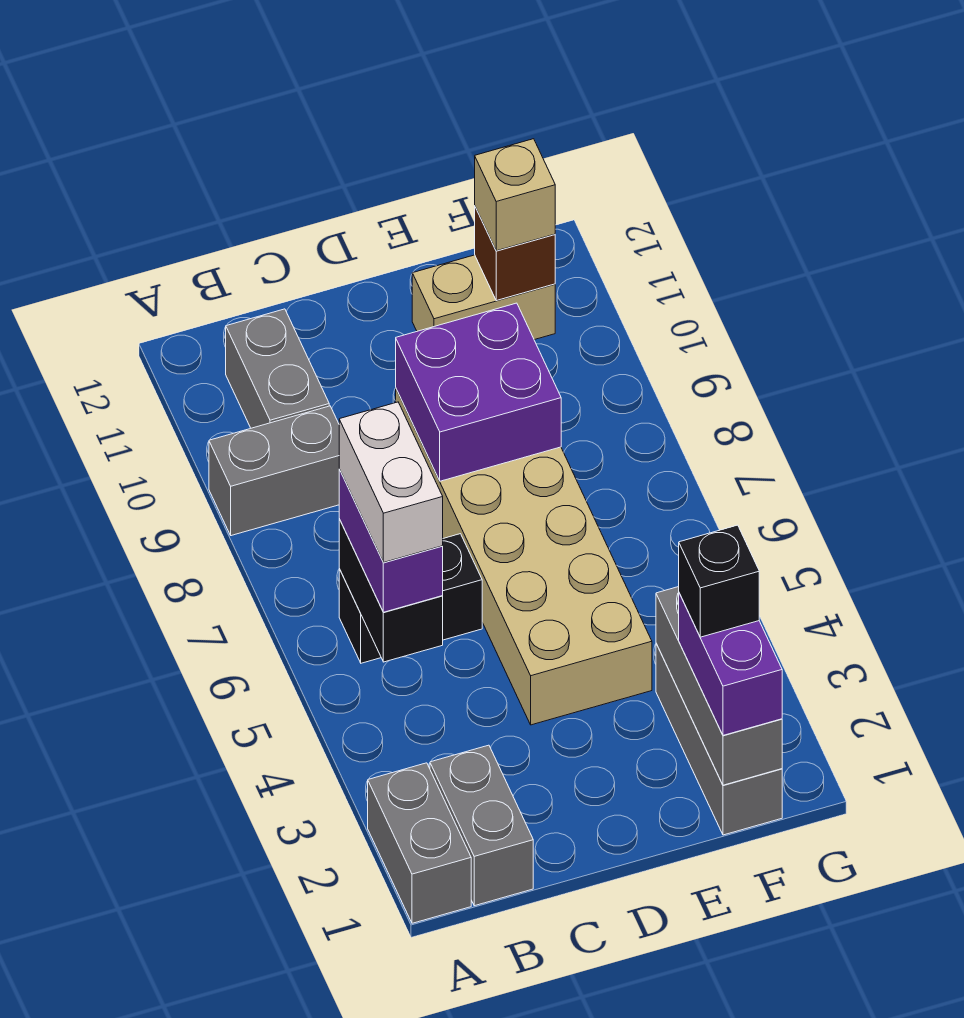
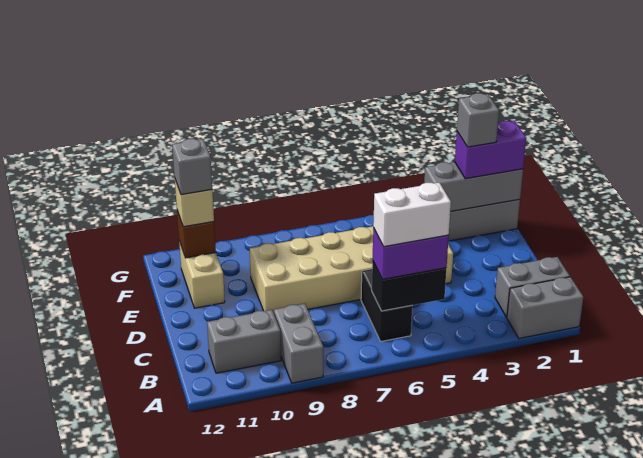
purple 2x2 brick [396,303,561,481] -> none
black 1x1 brick [679,525,759,637] -> grey 1x1 brick [457,93,499,147]
none -> grey 1x1 brick [172,139,212,195]

